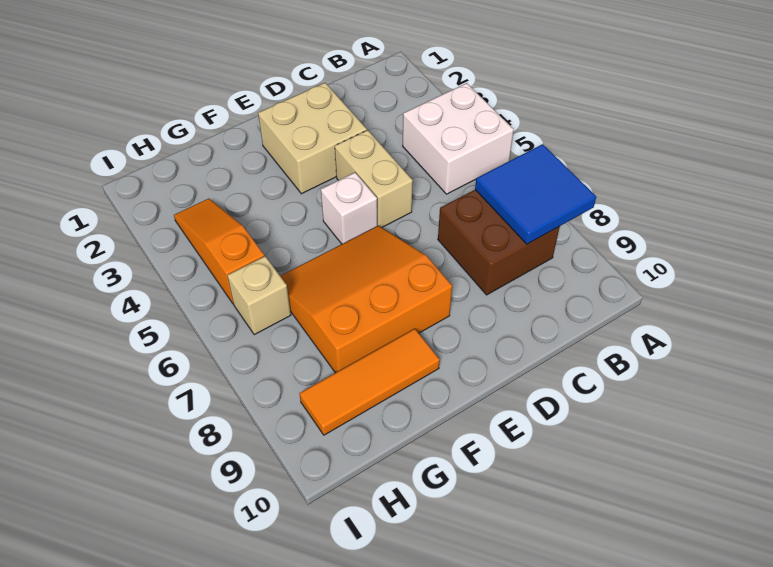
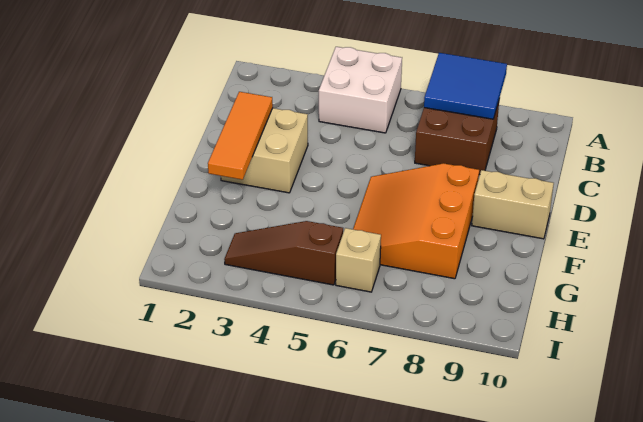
tan 1x2 brick [335,130,413,227] -> tan 1x2 brick moved to [472,170,554,239]
white 1x1 brick [321,173,377,244] -> none
orange 1x3 tile [300,329,440,435] -> orange 1x3 tile moved to [208,92,273,180]
orange 1x3 slope [174,199,264,304] -> brown 1x3 slope [224,221,343,285]

